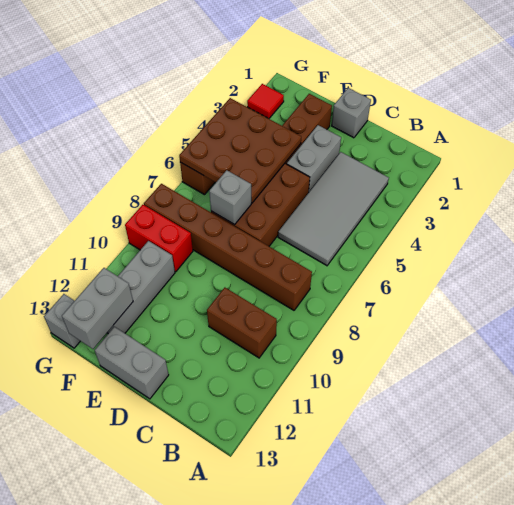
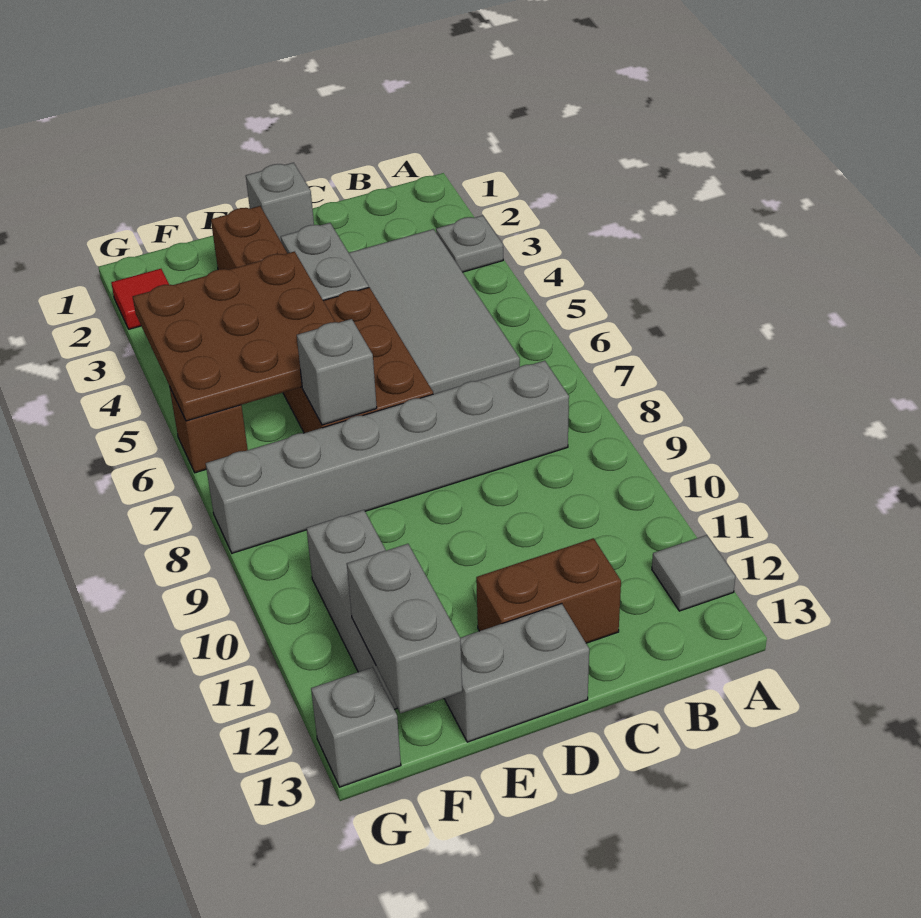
none -> grey 1x1 plate [436,215,503,272]
none -> grey 1x1 tile [652,535,735,611]
brown 1x6 brick [144,184,312,310] -> grey 1x6 brick [206,361,569,553]
brown 1x2 brick [207,288,277,358] -> brown 1x2 brick moved to [476,538,621,643]
red 1x2 brick [125,205,193,272] -> none

